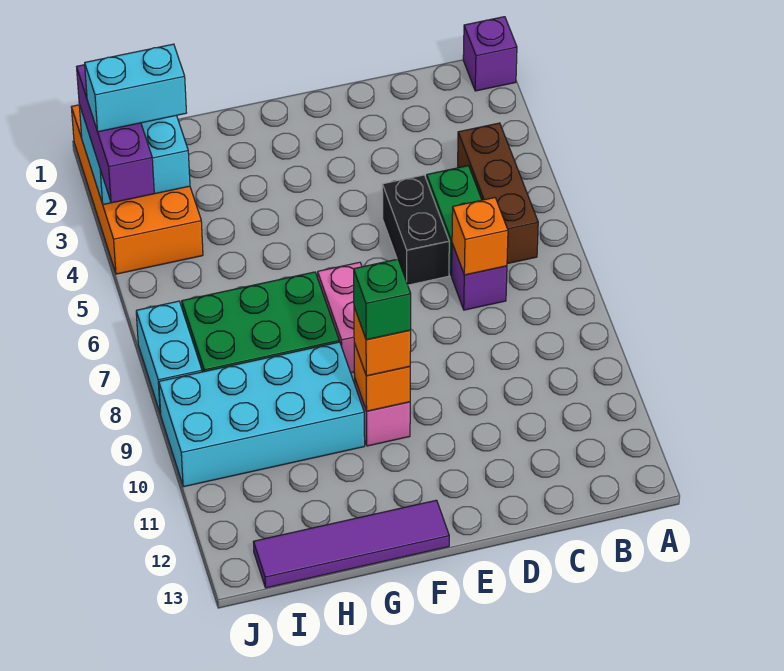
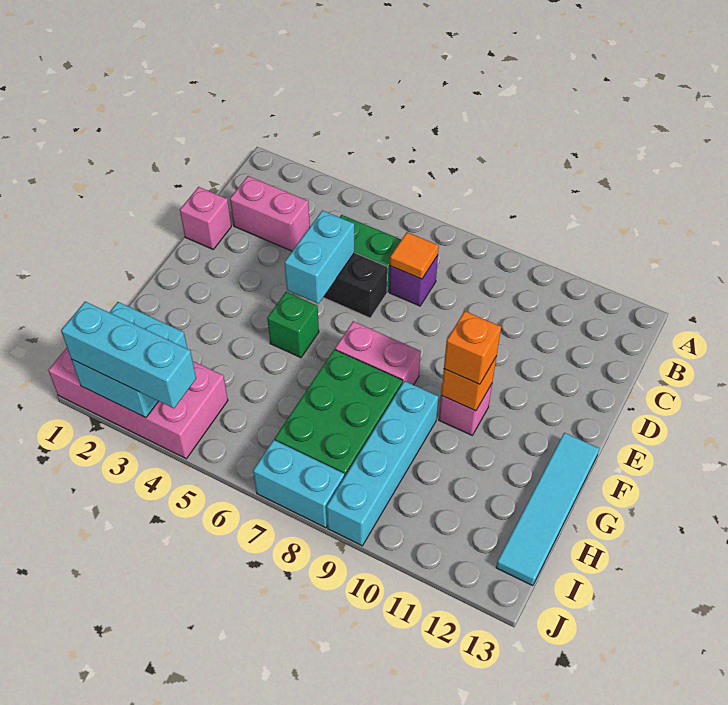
purple 1x1 brick [463,17,517,91] -> none
brown 1x3 brick [458,123,538,264] -> none
none -> pink 1x2 brick [230,176,310,251]
orange 1x1 brick [452,198,508,275] -> orange 1x1 tile [390,232,439,279]
none -> pink 1x1 brick [180,187,231,249]
green 1x1 brick [354,259,411,340] -> green 1x1 brick moved to [267,292,319,358]
purple 1x4 tile [253,500,449,588] -> cyan 1x4 tile [496,433,599,586]
cyan 2x4 brick [159,342,365,487] -> cyan 1x4 brick [327,381,438,546]
orange 2x4 brick [71,105,203,274] -> pink 2x4 brick [48,348,228,459]
cyan 1x2 brick [85,44,186,132] -> cyan 1x2 brick moved to [285,210,354,304]
purple 1x3 brick [77,65,154,203] -> cyan 1x3 brick [61,302,196,408]

